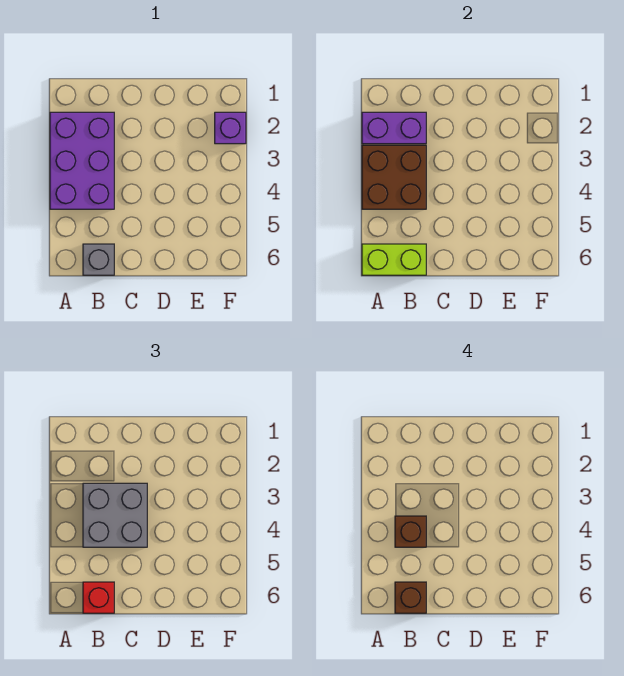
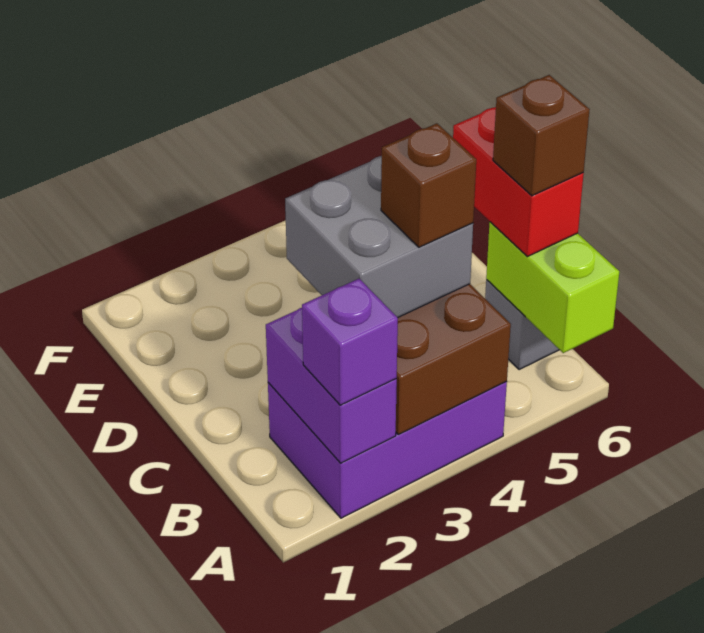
red 1x1 brick [83,582,114,613] -> red 1x2 brick [453,107,584,257]
purple 1x1 brick [215,112,246,144] -> purple 1x1 brick moved to [302,279,398,405]

